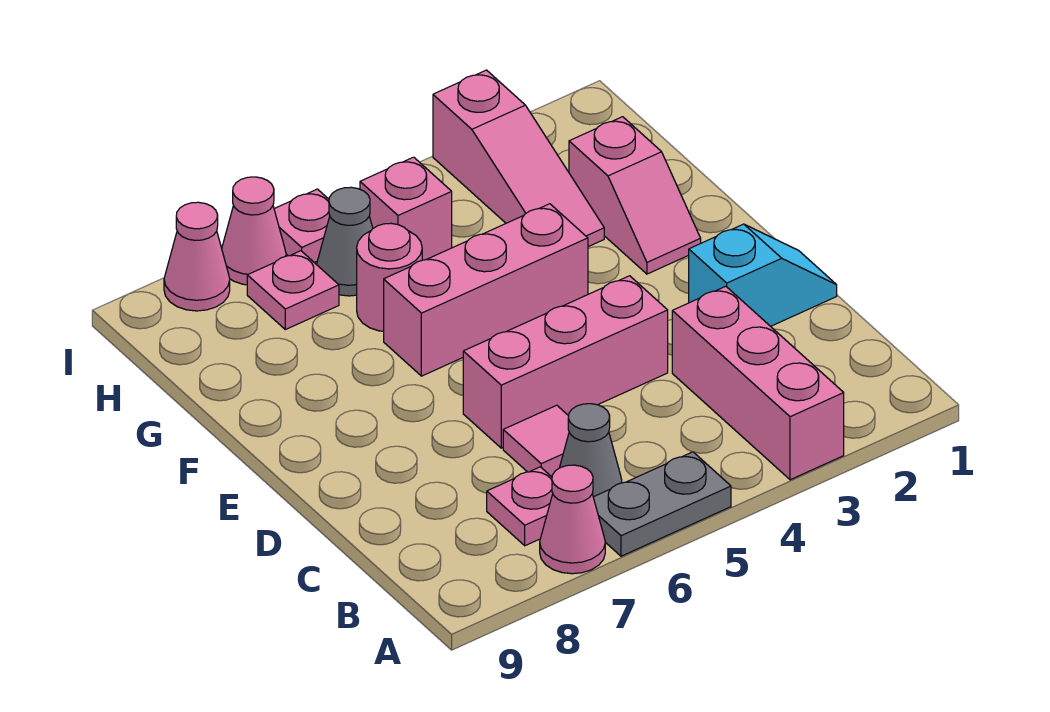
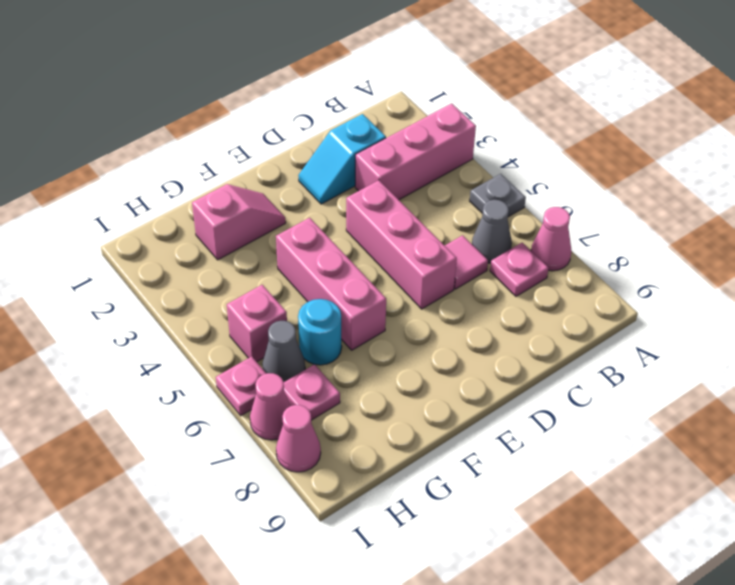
grey 1x2 plate [593,452,731,556] -> grey 1x1 plate [470,174,526,217]
cyan 1x2 slope [689,224,837,326] -> cyan 1x2 slope turned to [298,114,386,204]
pink 1x3 slope [433,70,604,247] -> none
pink 1x1 round brick [357,223,422,331] -> cyan 1x1 round brick [298,299,342,365]

